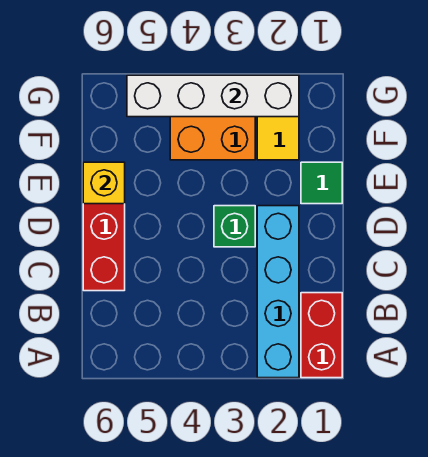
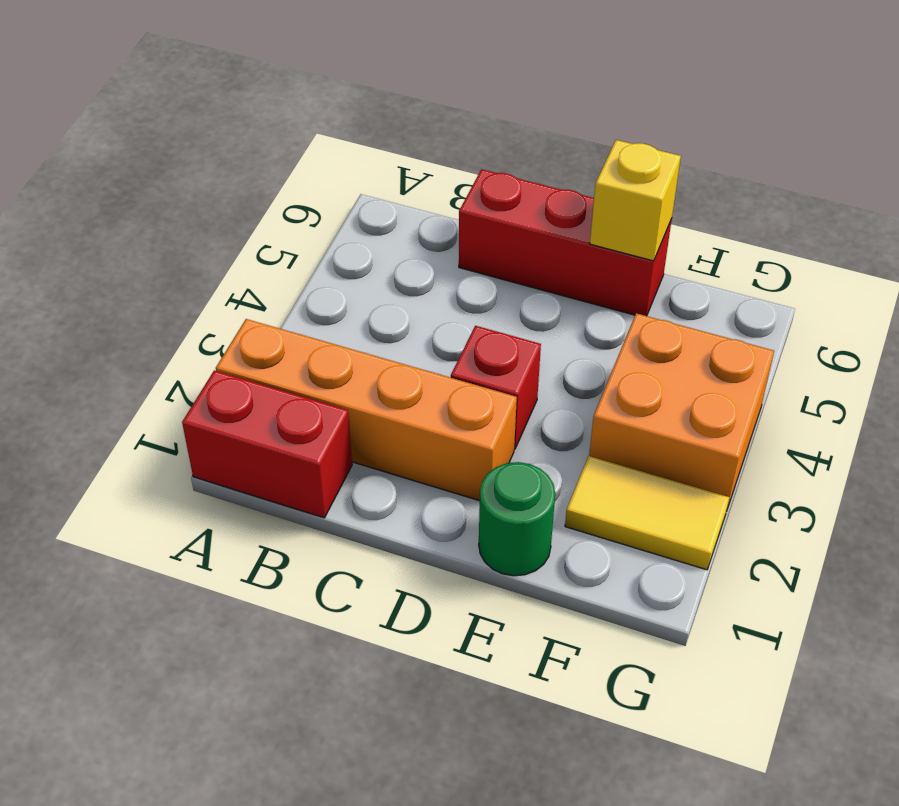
cyan 1x4 brick [257,206,299,378] -> orange 1x4 brick [216,319,517,501]
green 1x1 brick [214,206,255,247] -> red 1x1 brick [451,326,541,449]
green 1x1 tile [301,162,342,204] -> green 1x1 round brick [479,462,555,576]
white 1x4 brick [127,75,299,117] -> none

